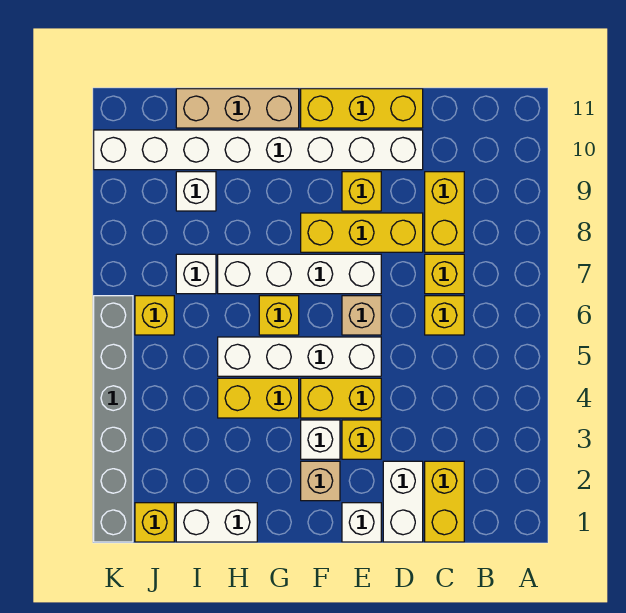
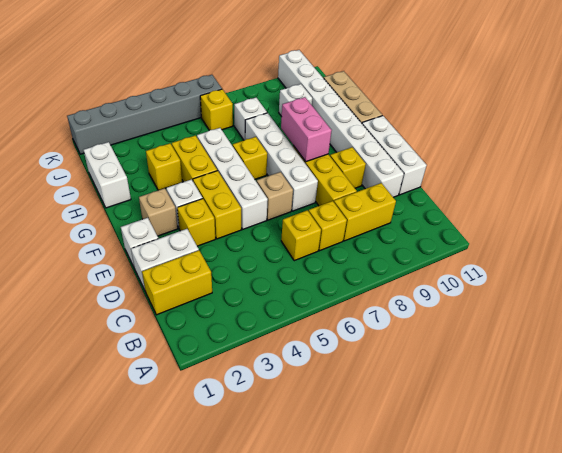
yellow 1x3 brick [301,89,423,128] -> white 1x3 brick [362,116,427,195]
none -> pink 1x2 brick [281,97,332,162]
yellow 1x1 brick [135,503,174,542] -> yellow 1x1 brick moved to [146,143,182,190]

